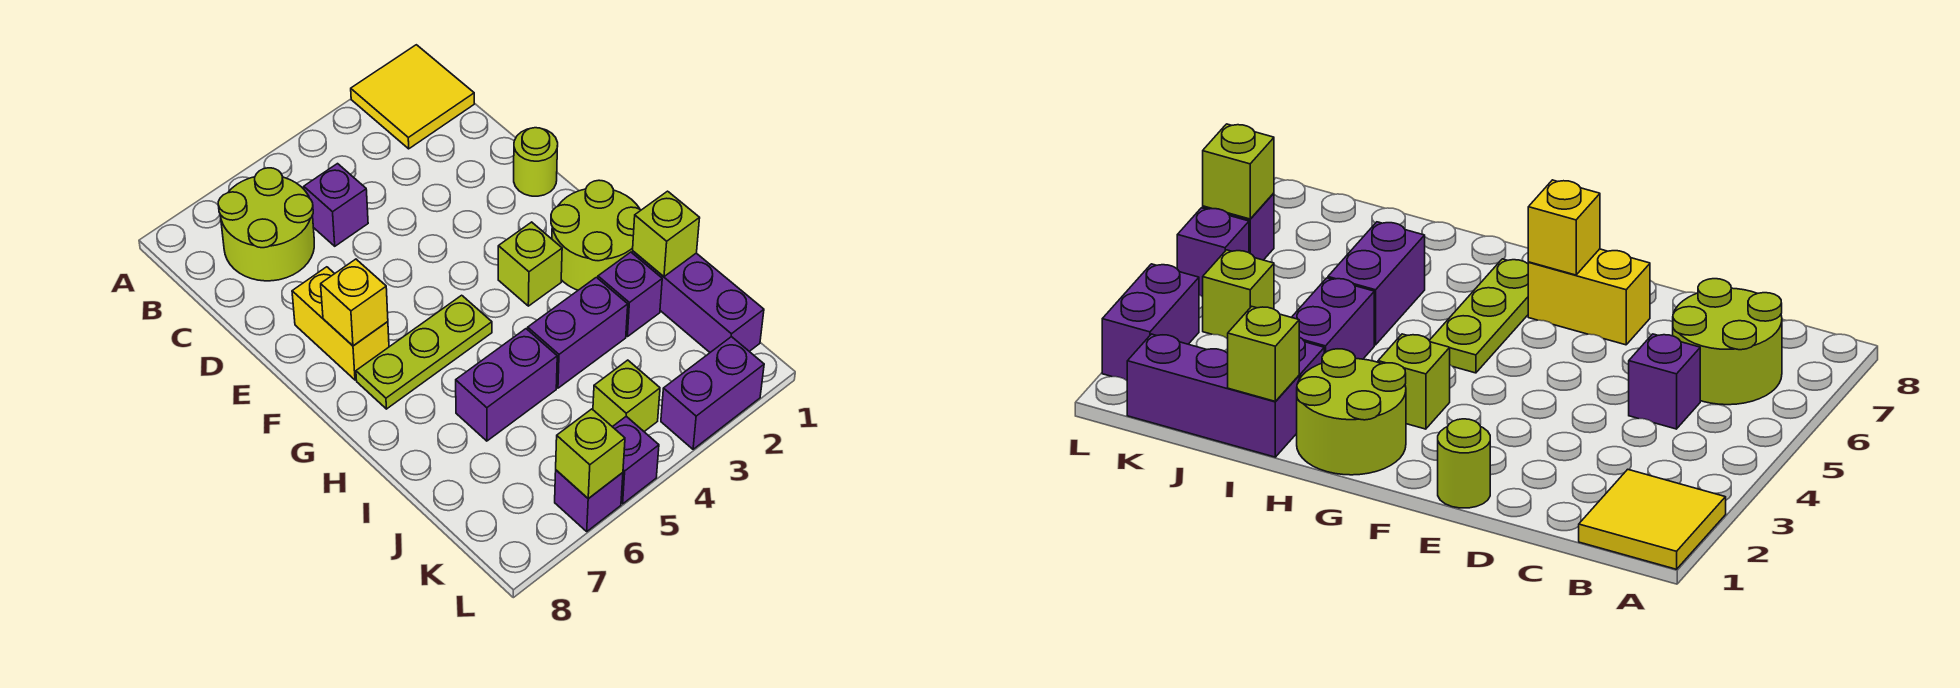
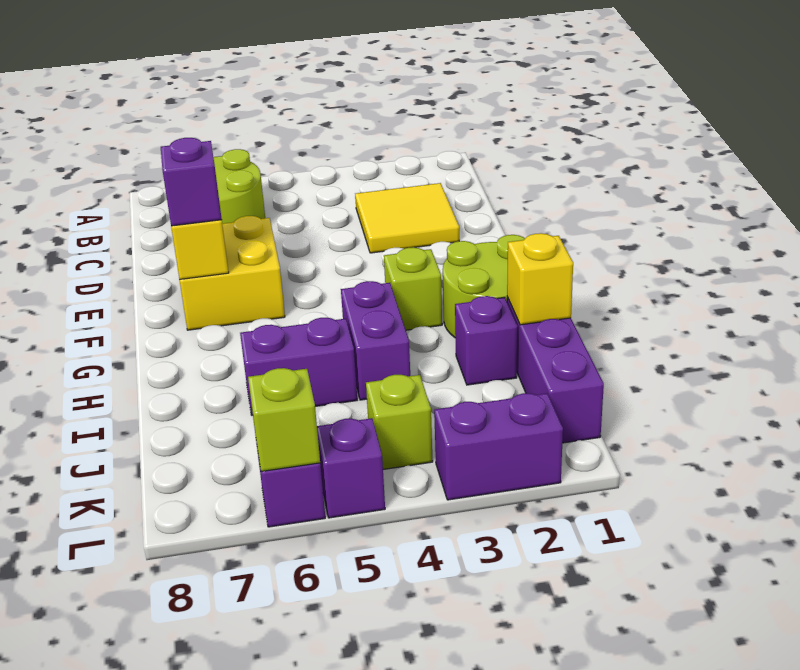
yellow 2x2 tile [351,45,474,149] -> yellow 2x2 tile moved to [355,183,459,253]
purple 1x1 brick [304,164,368,246] -> purple 1x1 brick moved to [161,138,222,226]
lime 1x1 round brick [514,128,558,196] -> none
yellow 1x2 brick [292,267,389,380] -> yellow 2x2 brick [180,216,285,330]
lime 1x3 plate [356,295,492,409] -> none
lime 1x1 brick [633,191,700,277] -> yellow 1x1 brick [507,233,573,325]
purple 1x2 brick [528,277,628,388] -> purple 1x2 brick turned to [341,281,410,400]

